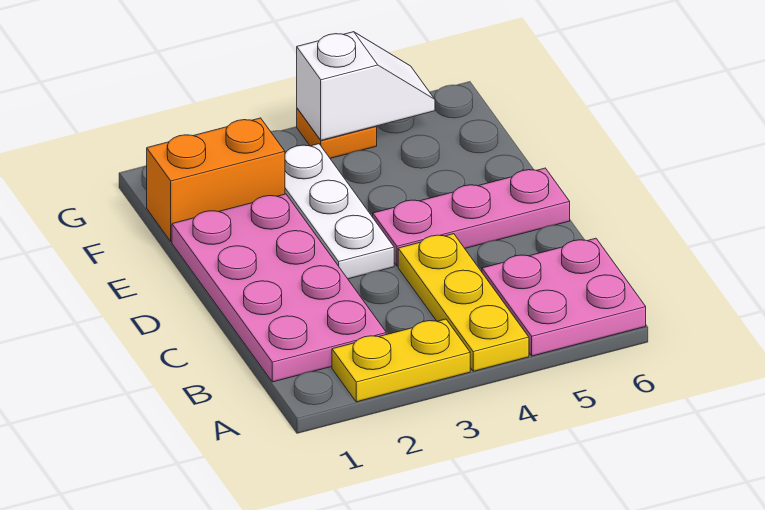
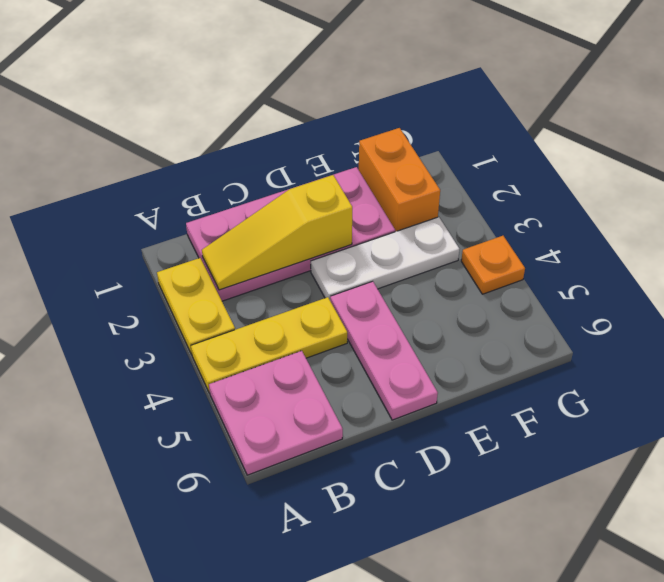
none -> yellow 1x3 slope [202,175,352,290]
white 1x2 slope [297,32,435,140] -> none

